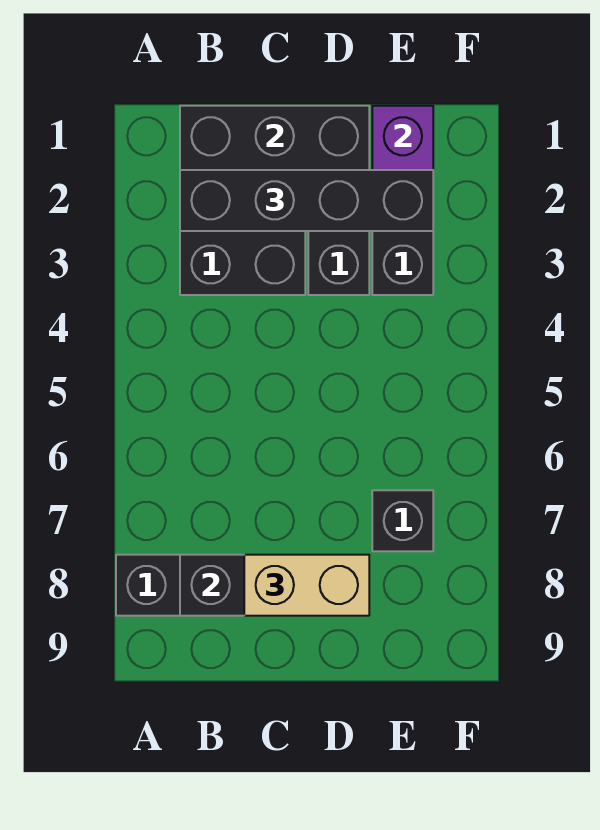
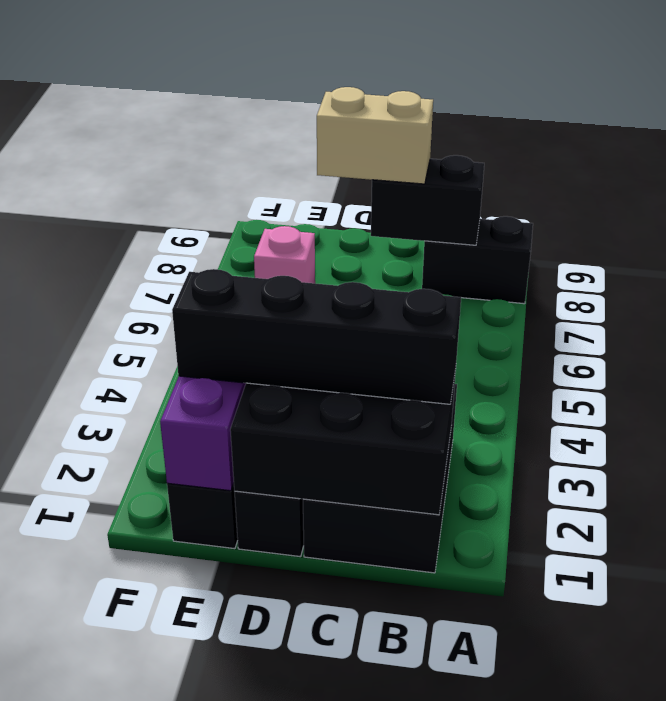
black 1x1 brick [372,490,433,551] -> pink 1x1 brick [254,226,315,283]

